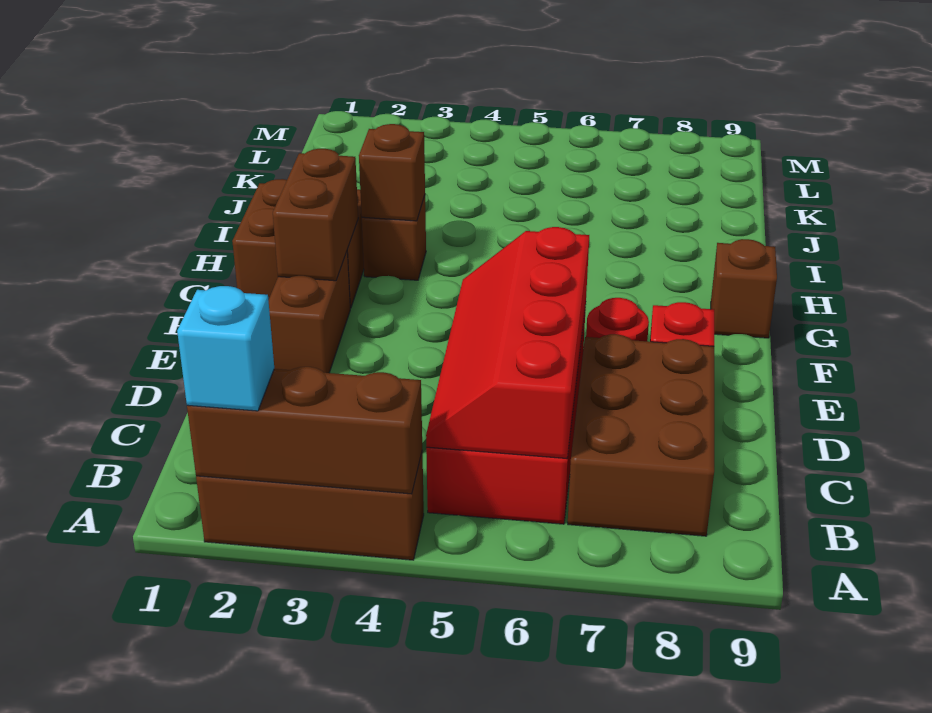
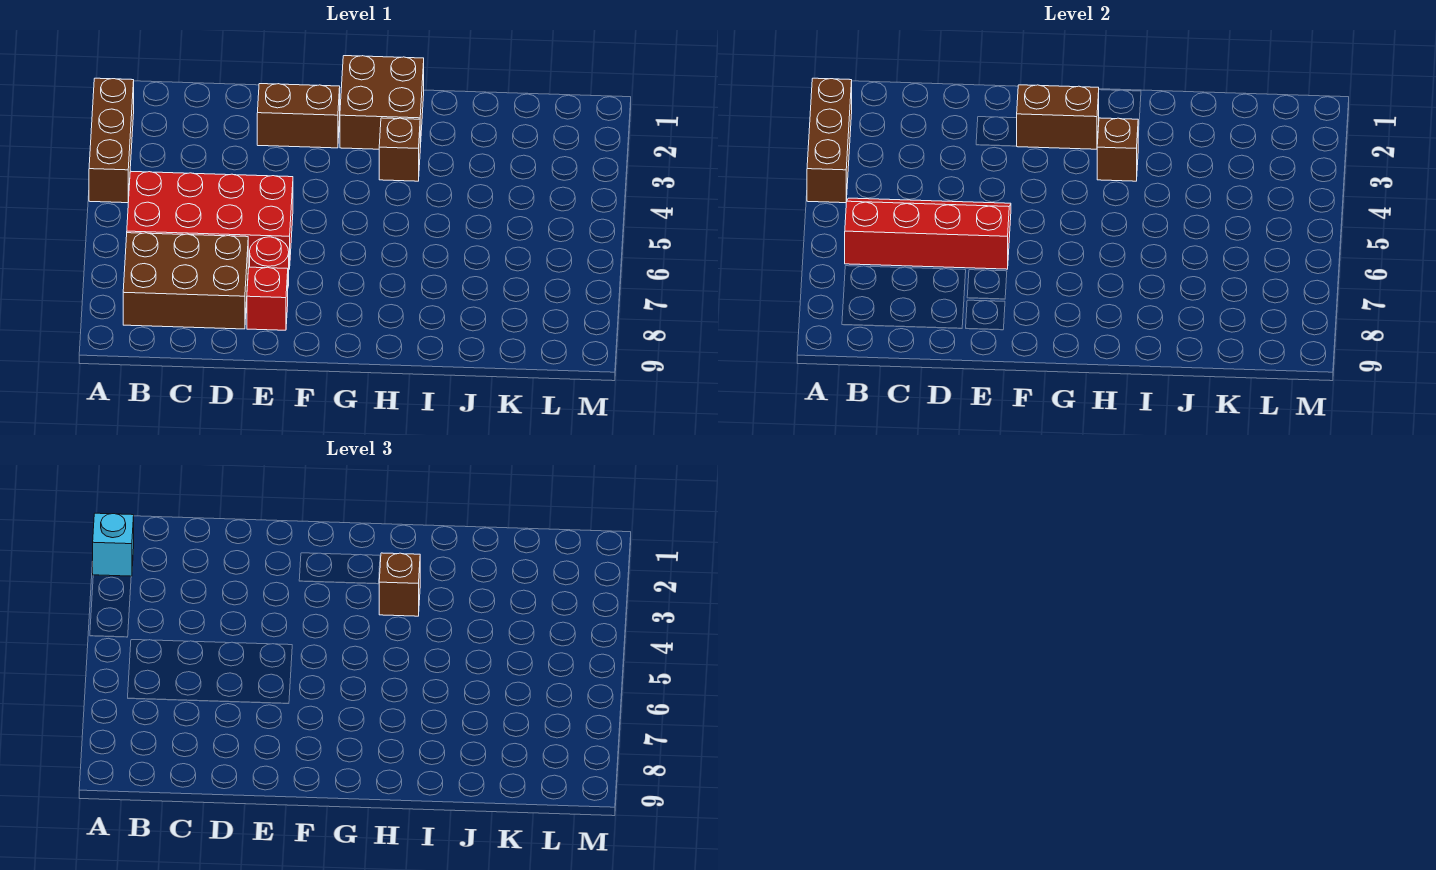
brown 1x1 brick [711,239,777,338] -> brown 1x1 brick moved to [379,553,420,616]

